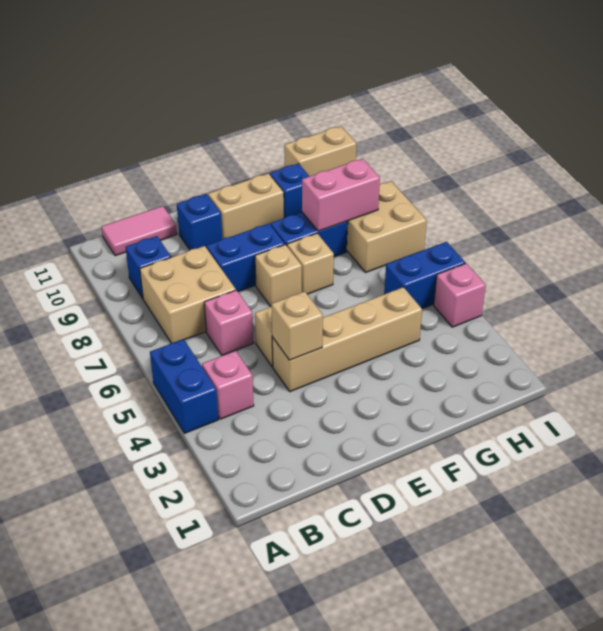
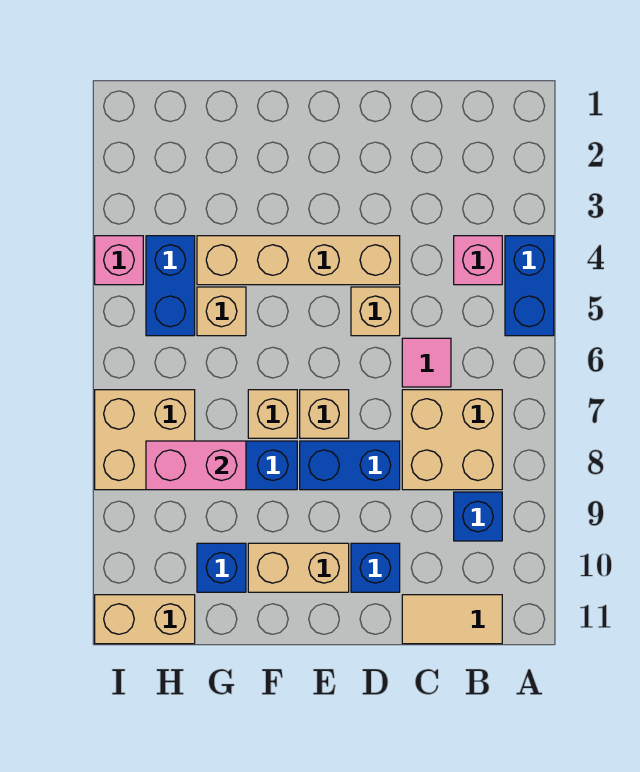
pink 1x2 tile [101,206,177,256] -> tan 1x2 tile [402,595,502,644]
pink 1x1 brick [204,290,254,355] -> pink 1x1 tile [402,338,451,387]
tan 1x1 brick [271,291,323,360] -> tan 1x1 brick moved to [197,287,246,336]
blue 1x2 brick [384,242,465,309] -> blue 1x2 brick turned to [146,236,195,336]

